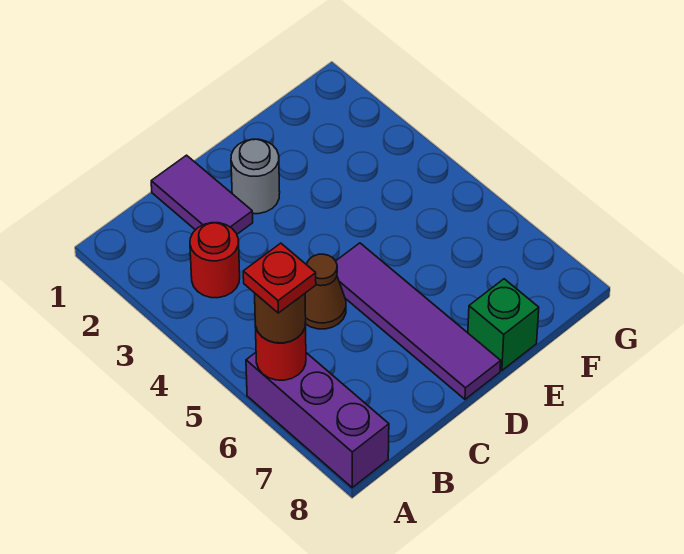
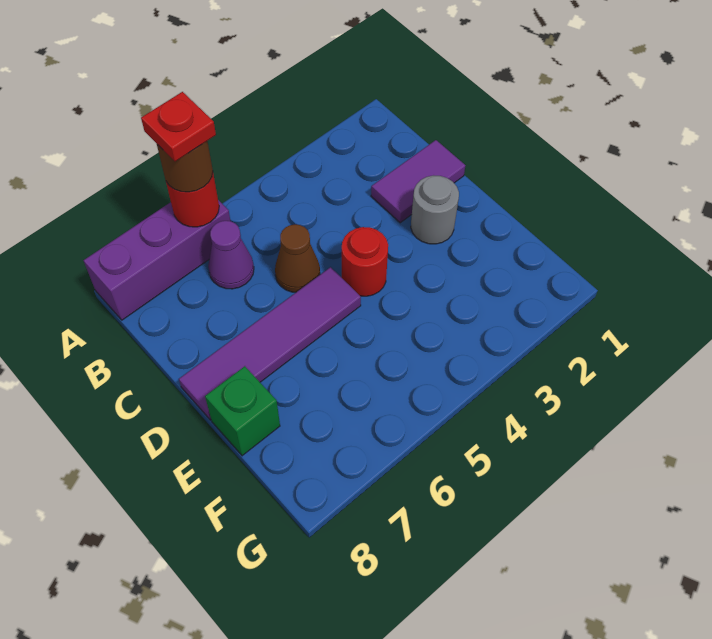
red 1x1 round brick [190,223,240,298] -> red 1x1 round brick moved to [342,227,388,296]
none -> purple 1x1 cone [208,221,254,289]

